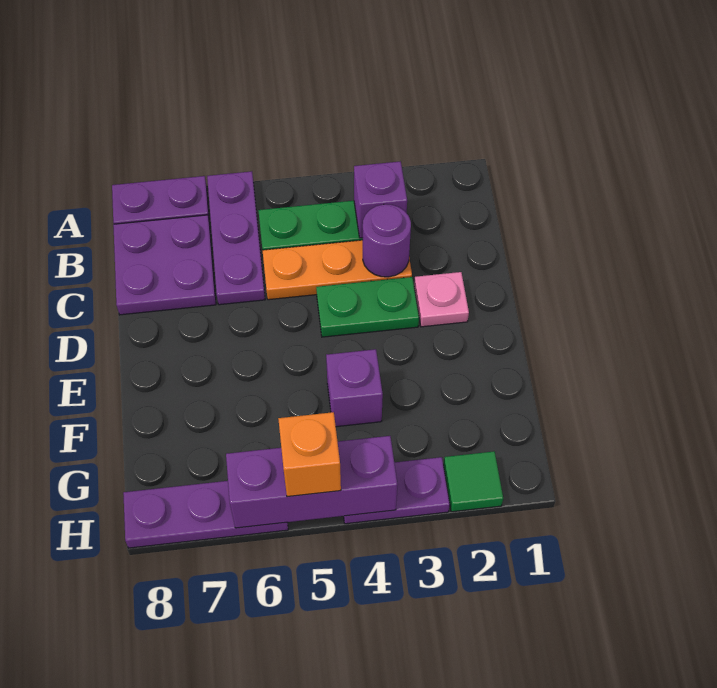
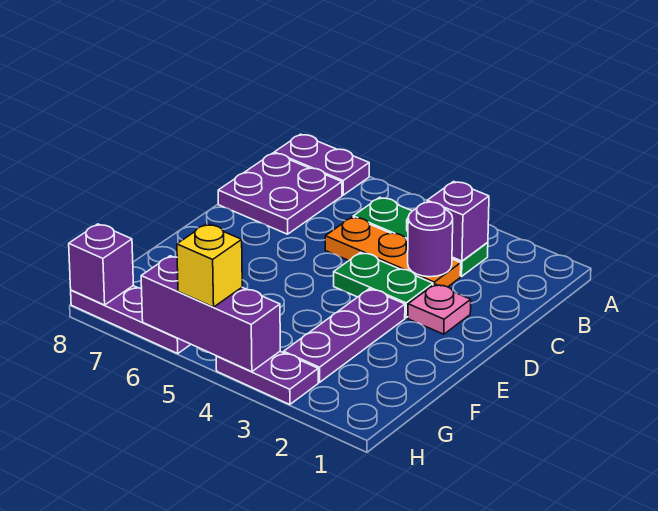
purple 1x3 plate [207,171,265,305] -> purple 1x3 plate moved to [284,289,405,382]
purple 1x1 brick [326,349,383,427] -> purple 1x1 brick moved to [69,224,133,305]
green 1x1 tile [443,451,503,512] -> none
orange 1x1 brick [278,412,341,497] -> yellow 1x1 brick [177,224,242,307]

